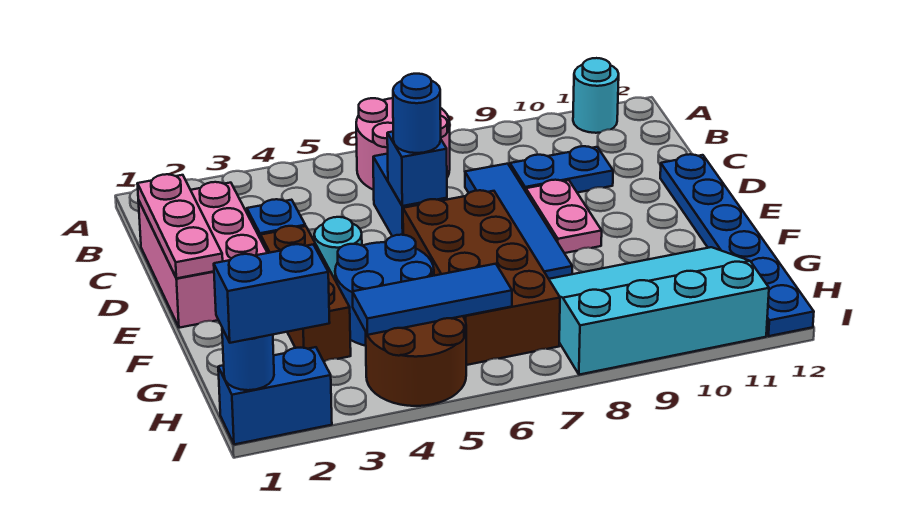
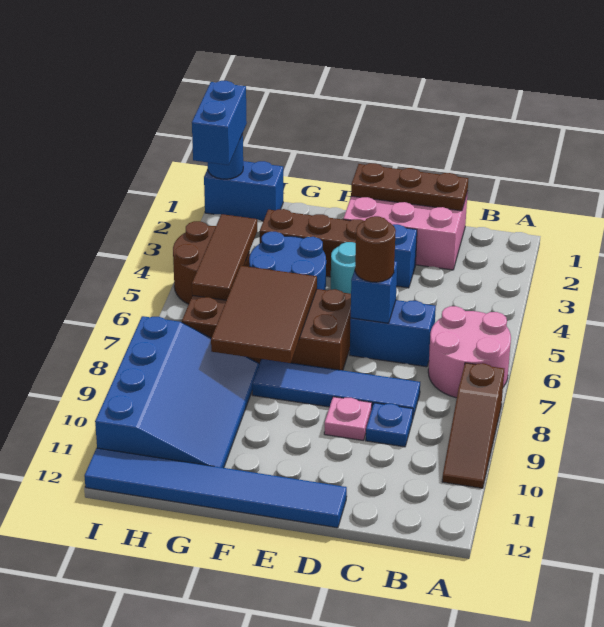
none -> brown 1x3 slope [442,363,504,488]
cyan 1x1 round brick [573,58,619,133] -> none
pink 1x3 plate [137,174,223,278] -> brown 1x3 plate [351,163,468,211]
blue 1x2 plate [510,146,613,193] -> blue 1x1 plate [366,403,413,447]
blue 1x1 round brick [393,74,441,153] -> brown 1x1 round brick [355,216,396,282]
pink 1x2 plate [526,180,602,253] -> pink 1x1 plate [324,397,372,441]
blue 1x6 plate [660,154,814,336] -> blue 1x6 tile [84,448,347,528]
none -> brown 2x3 tile [211,266,317,363]
cyan 3x4 slope [549,247,769,375] -> blue 3x4 slope [95,316,259,468]
blue 1x3 tile [352,264,512,335] -> brown 1x3 tile [192,214,257,300]
blue 1x2 brick [218,347,332,444] -> blue 1x2 brick turned to [204,161,283,221]

